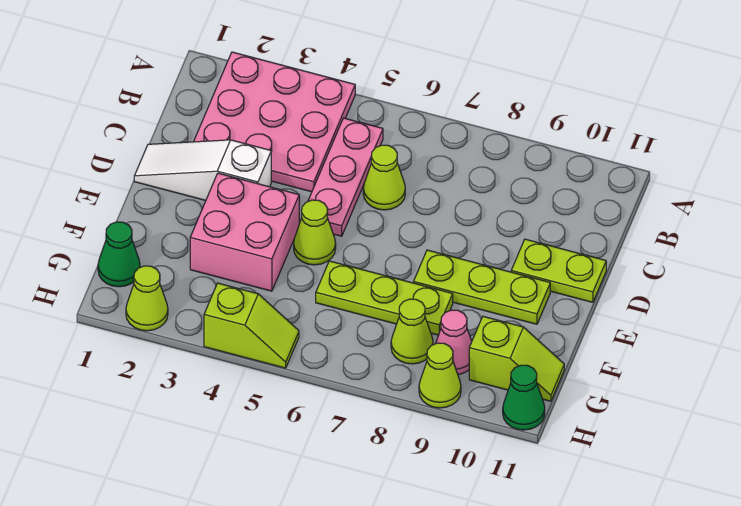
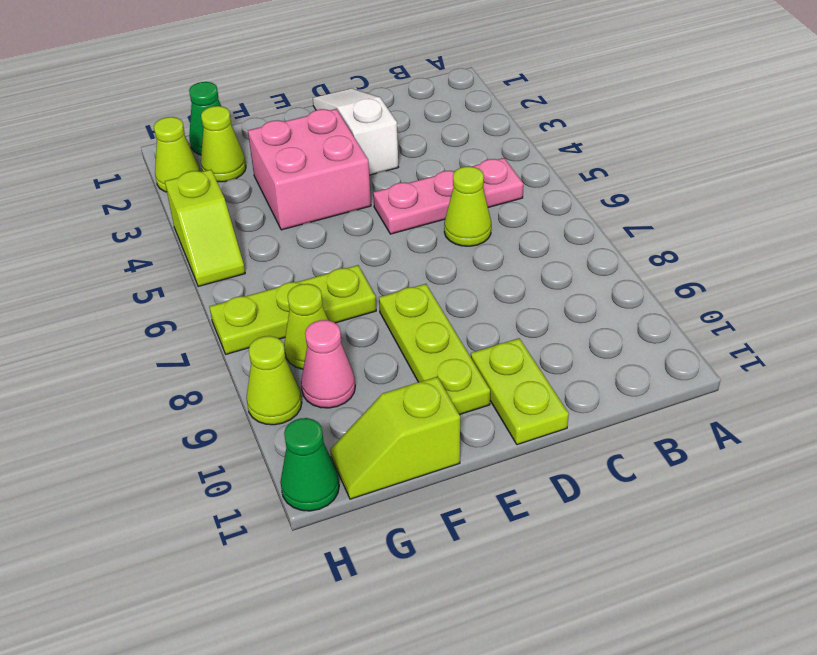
pink 3x3 plate [194,52,355,192] -> none
lime 1x1 cone [294,200,336,265] -> lime 1x1 cone moved to [201,106,246,182]
lime 1x3 plate [316,261,453,335] -> lime 1x3 plate turned to [210,265,376,354]
lime 1x2 slope [469,316,564,401] -> lime 1x2 slope turned to [330,377,460,499]

